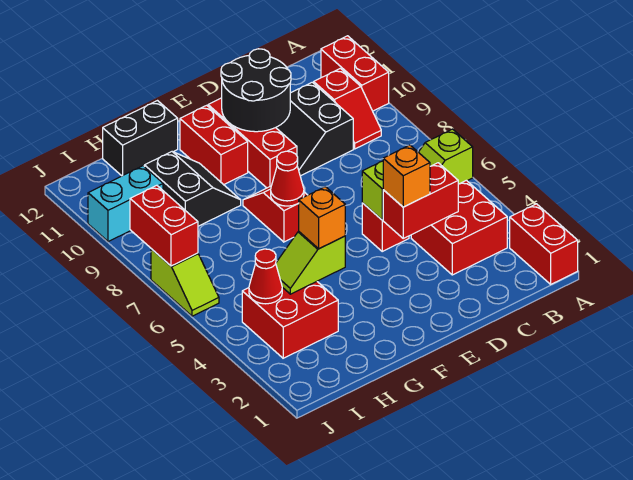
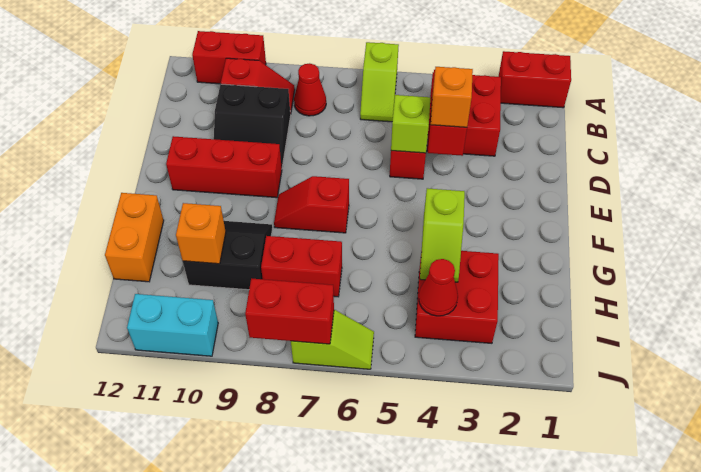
black 2x2 round brick [221,49,291,132] -> none
red 1x1 cone [271,151,304,206] -> red 1x1 cone moved to [294,63,326,116]
red 1x2 brick [180,105,248,185] -> red 1x2 brick moved to [261,236,342,297]
orange 1x1 brick [299,187,345,249] -> orange 1x1 brick moved to [176,203,226,264]
black 1x2 brick [103,101,178,176] -> orange 1x2 brick [105,193,164,282]
cyan 1x2 brick [88,166,163,242] -> cyan 1x2 brick turned to [127,294,218,356]

